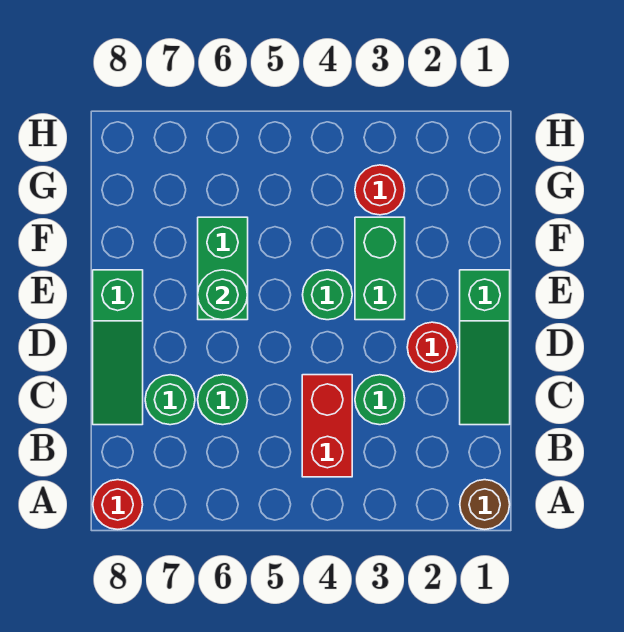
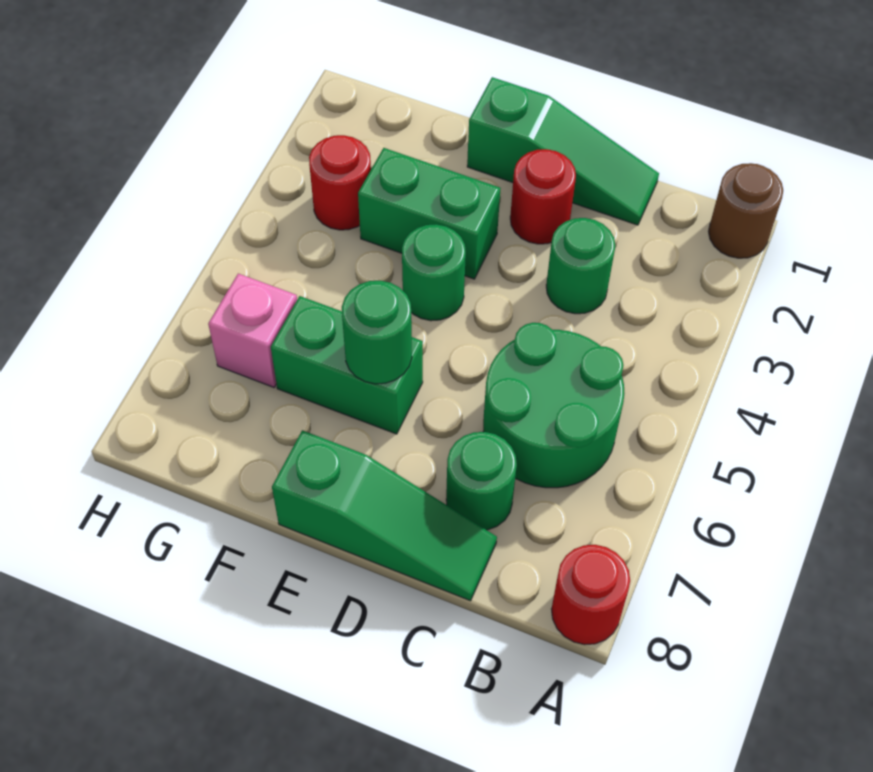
red 1x2 brick [302,375,352,477] -> none
green 1x1 round brick [198,375,247,425] -> green 2x2 round brick [483,323,625,488]
none -> pink 1x1 brick [208,274,297,387]

